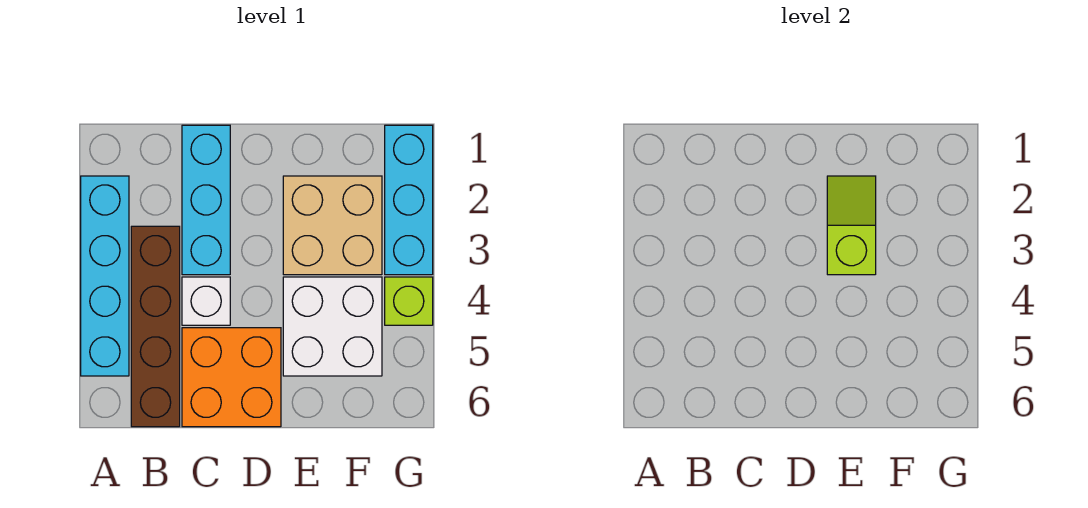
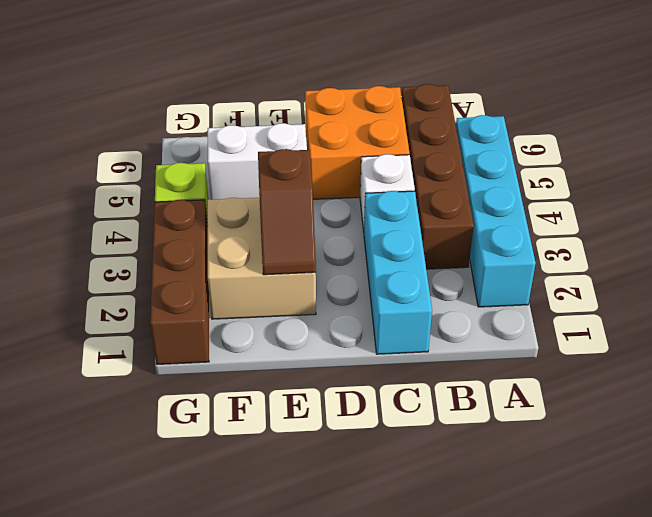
lime 1x2 slope [827,176,876,275] -> brown 1x2 slope [258,149,316,275]
white 2x2 brick [283,277,382,376] -> white 1x2 brick [208,123,307,200]
cyan 1x3 brick [385,125,433,275] -> brown 1x3 brick [150,200,209,364]

